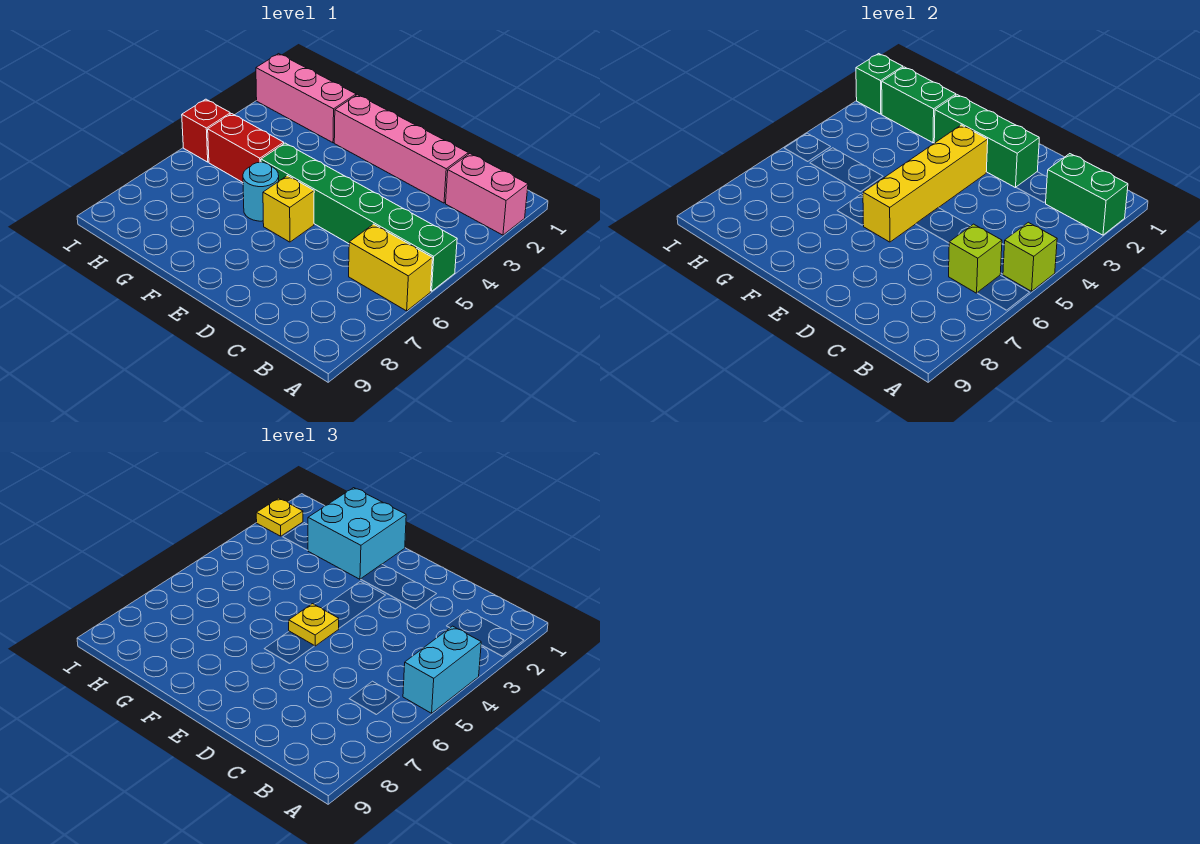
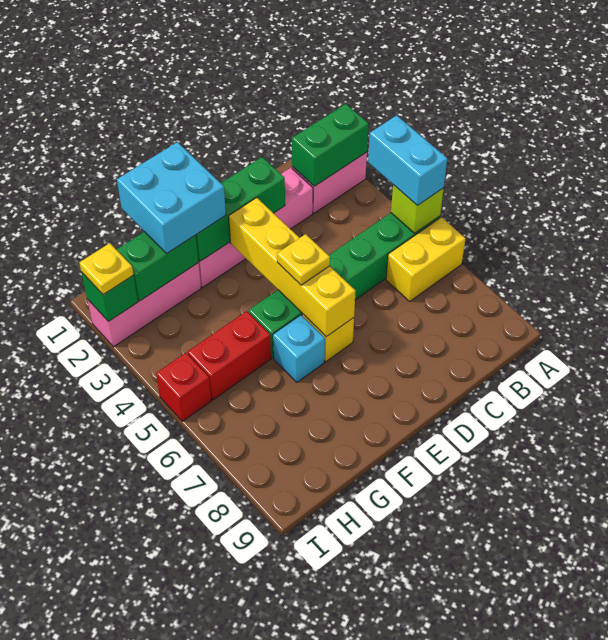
lime 1x1 brick [949,224,1002,293] -> none
cyan 1x1 round brick [243,162,279,221] -> cyan 1x1 brick [273,315,325,382]

